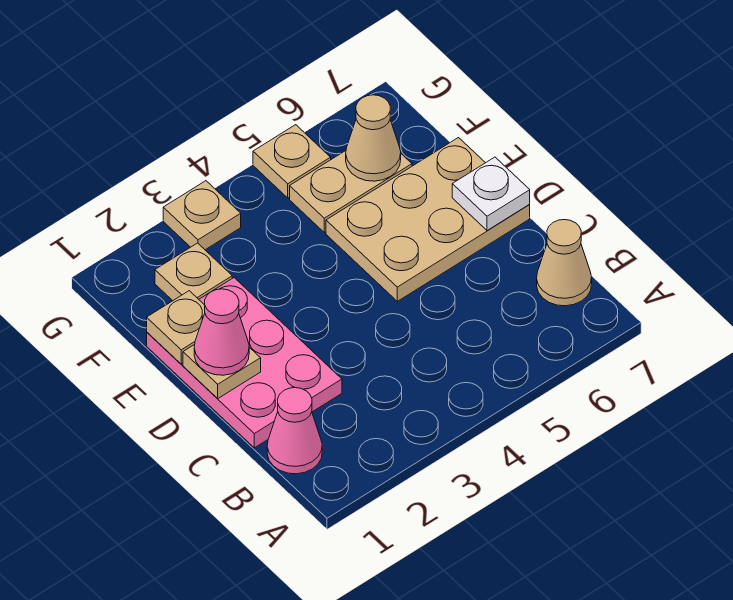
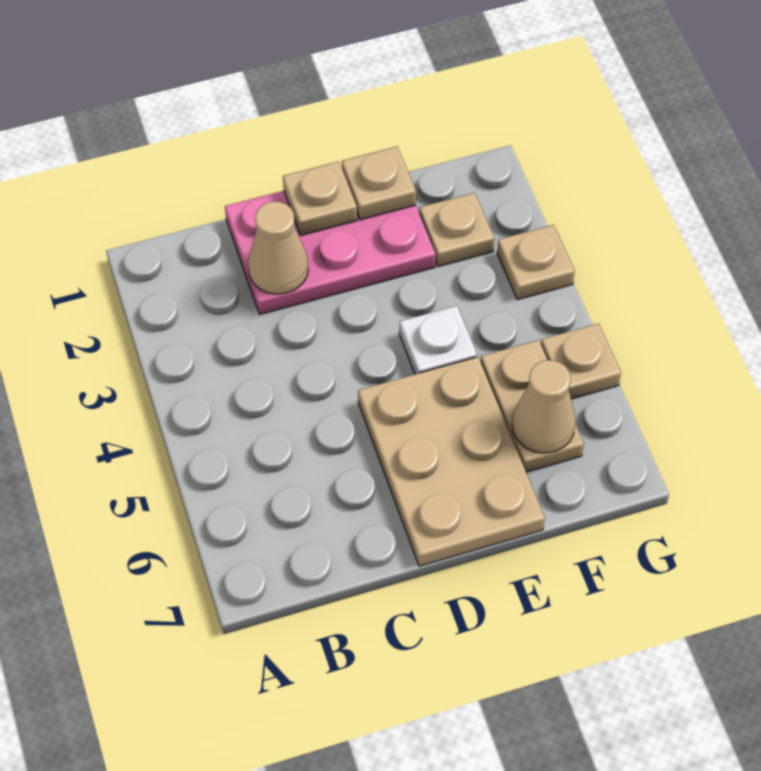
pink 1x1 cone [267,388,322,474] -> none
tan 1x1 cone [537,220,592,306] -> tan 1x1 cone moved to [248,202,308,294]
pink 1x1 cone [194,289,249,375] -> none
white 1x1 plate [452,157,530,231] -> white 1x1 plate moved to [399,306,477,374]

